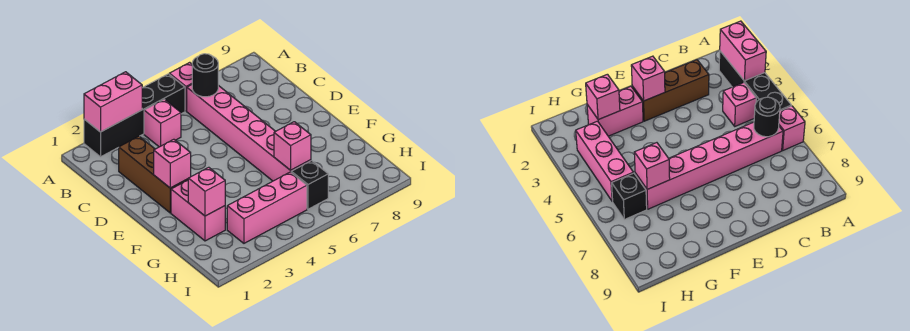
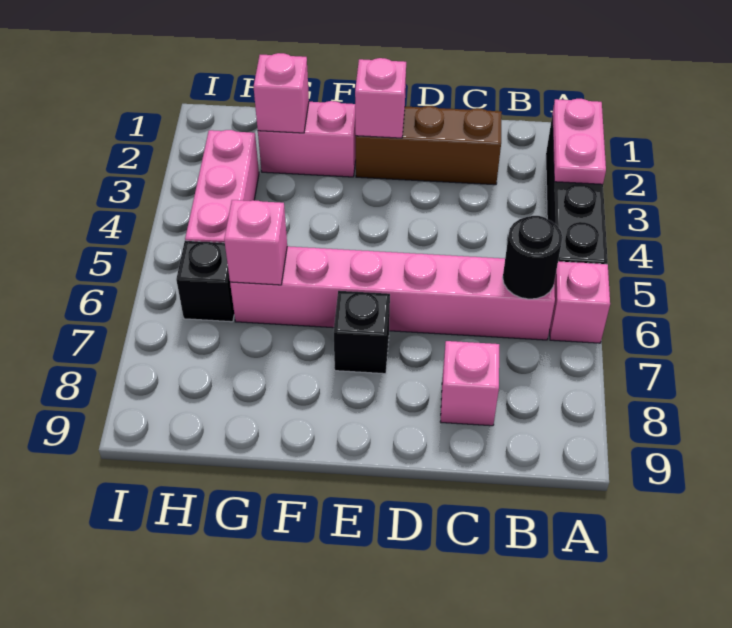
pink 1x2 brick [84,72,142,132] -> pink 1x2 plate [553,99,606,184]
pink 1x1 brick [144,99,181,147] -> pink 1x1 brick moved to [441,341,499,426]
none -> black 1x1 brick [334,291,390,374]

